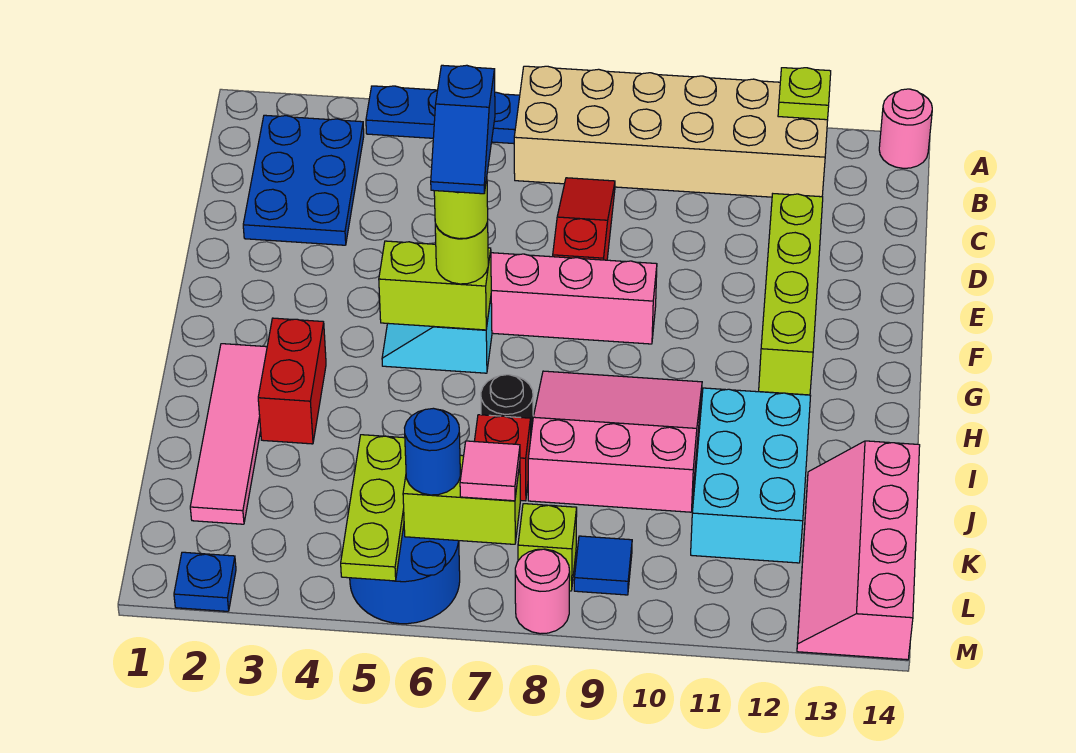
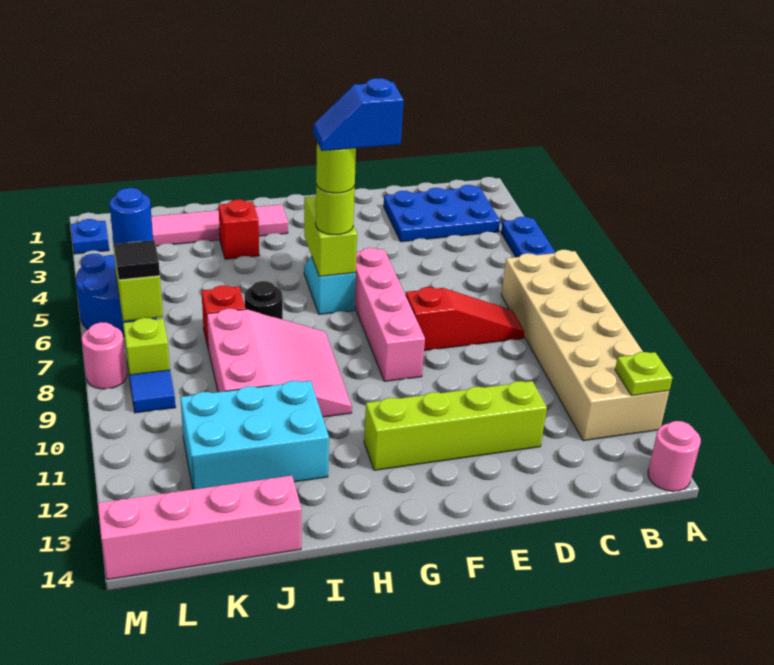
red 1x2 brick [258,318,326,444] -> red 1x1 brick [218,200,259,259]
lime 1x3 plate [341,435,406,581] -> none
pink 1x1 tile [460,441,520,501] -> black 1x1 tile [114,240,160,280]

